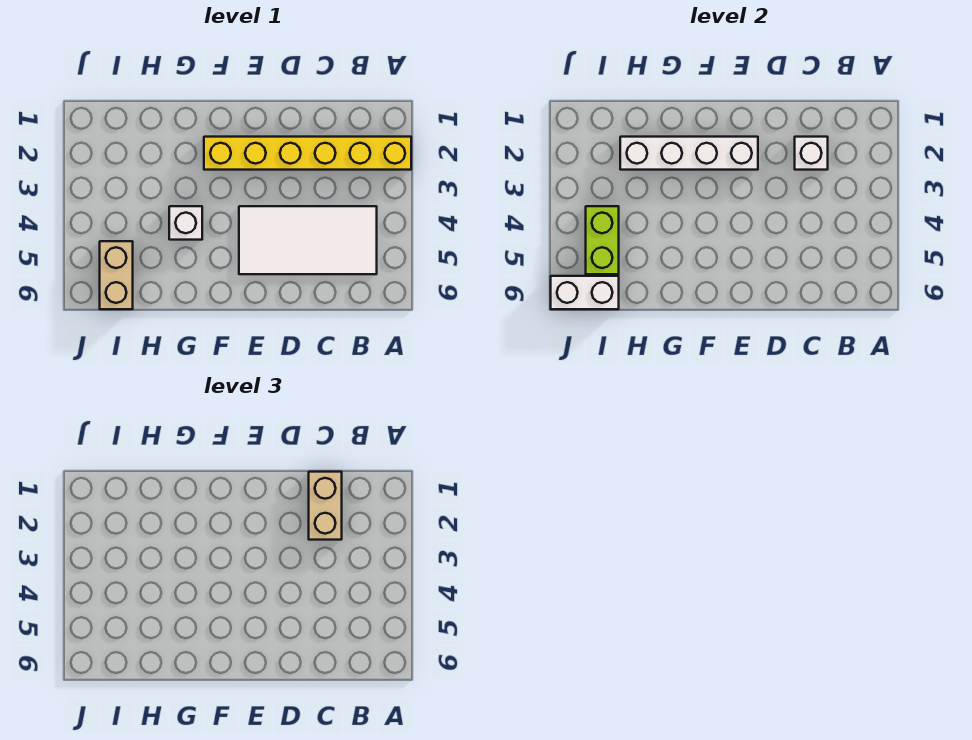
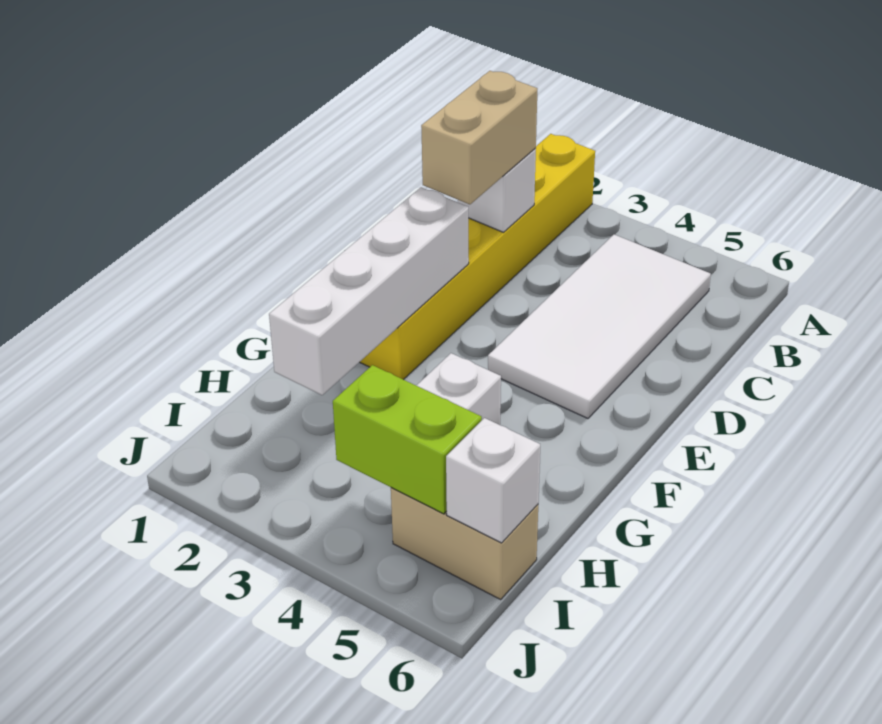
tan 1x2 brick [309,472,342,540] -> tan 1x2 brick turned to [421,71,537,204]
white 1x2 brick [551,276,619,309] -> white 1x1 brick [446,418,540,543]

